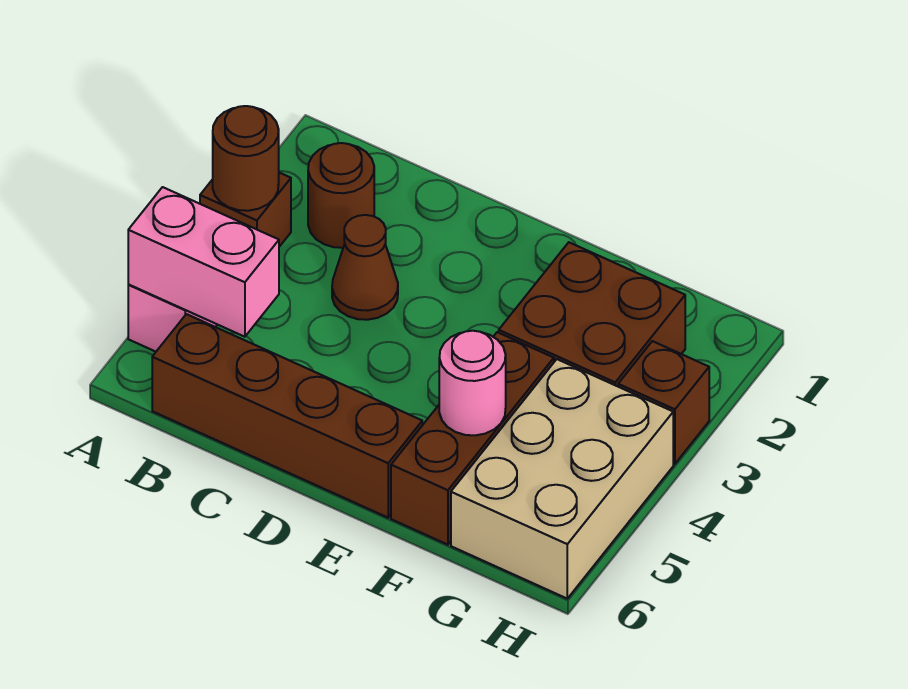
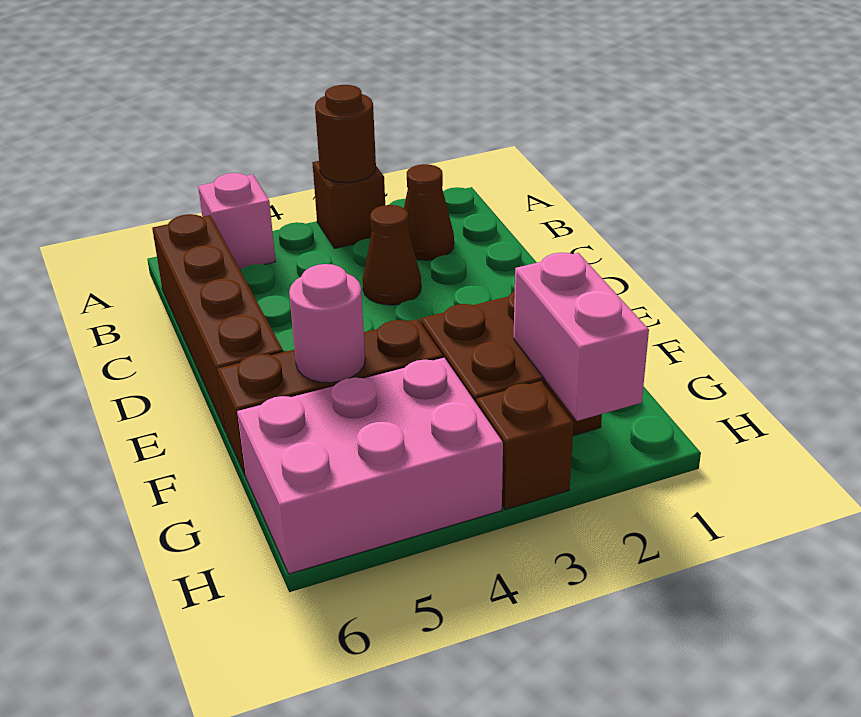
pink 1x2 brick [128,187,279,337] -> pink 1x2 brick moved to [514,253,649,421]
brown 1x1 round brick [308,143,374,248] -> brown 1x1 cone [404,164,454,260]
tan 2x3 brick [451,359,673,598] -> pink 2x3 brick [237,358,503,574]

